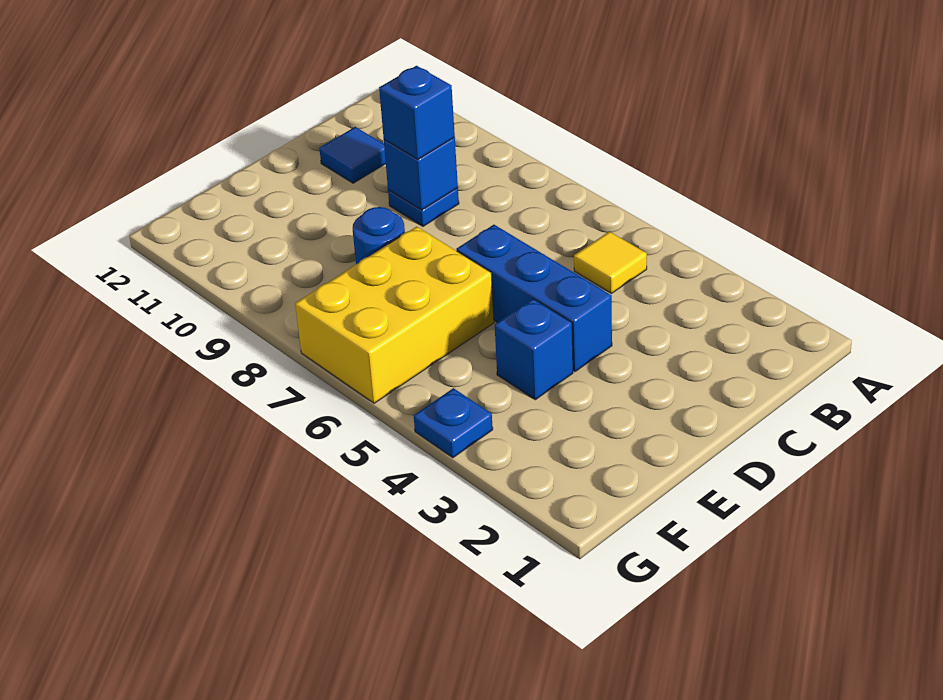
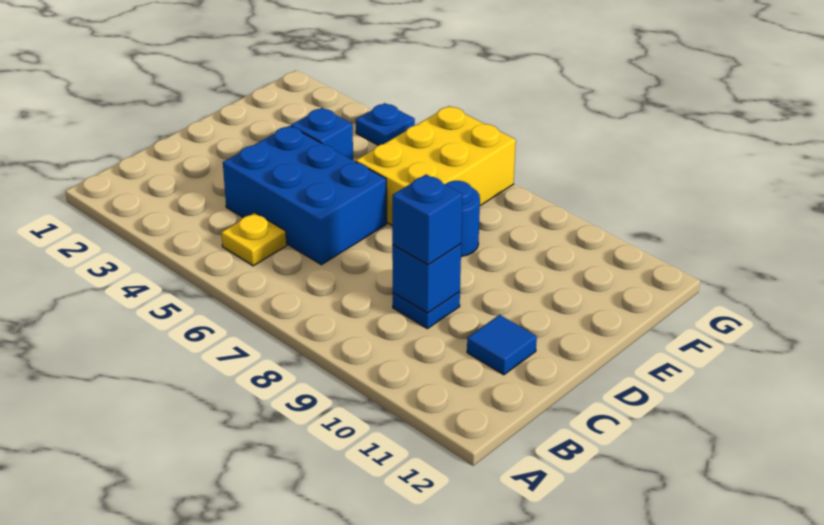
yellow 1x1 tile [574,232,647,293] -> yellow 1x1 plate [221,213,287,266]
blue 1x3 brick [456,225,612,372] -> blue 2x3 brick [223,126,387,265]

